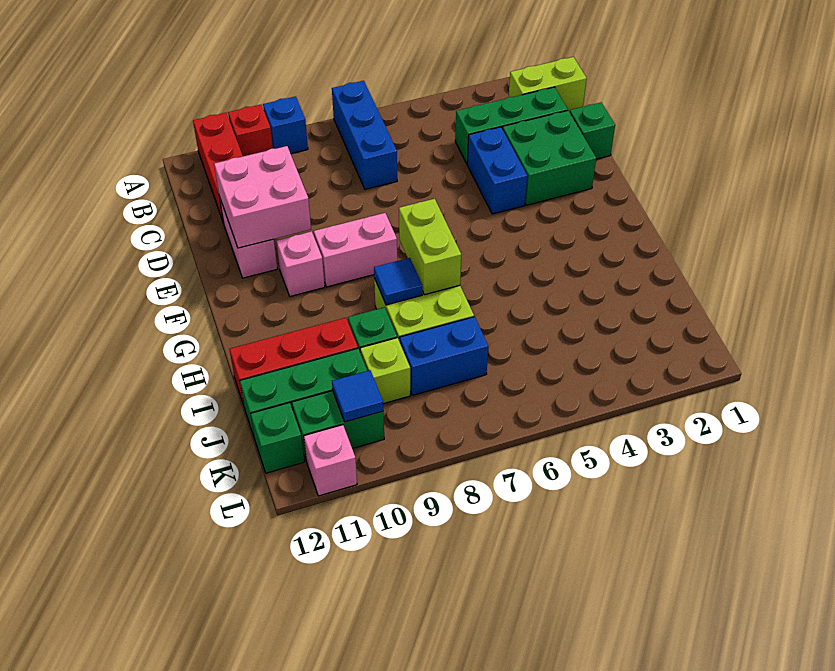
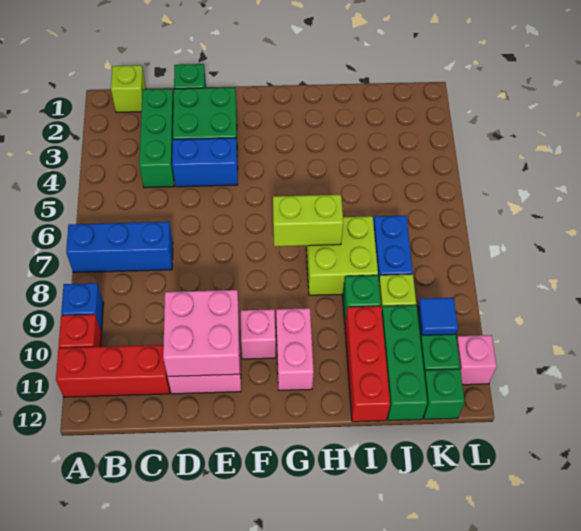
lime 1x2 brick [509,57,587,112] -> lime 1x1 brick [111,65,146,112]
pink 1x2 brick [314,213,397,287] -> pink 1x2 brick moved to [276,308,314,390]
blue 1x1 tile [374,258,422,305] -> none

